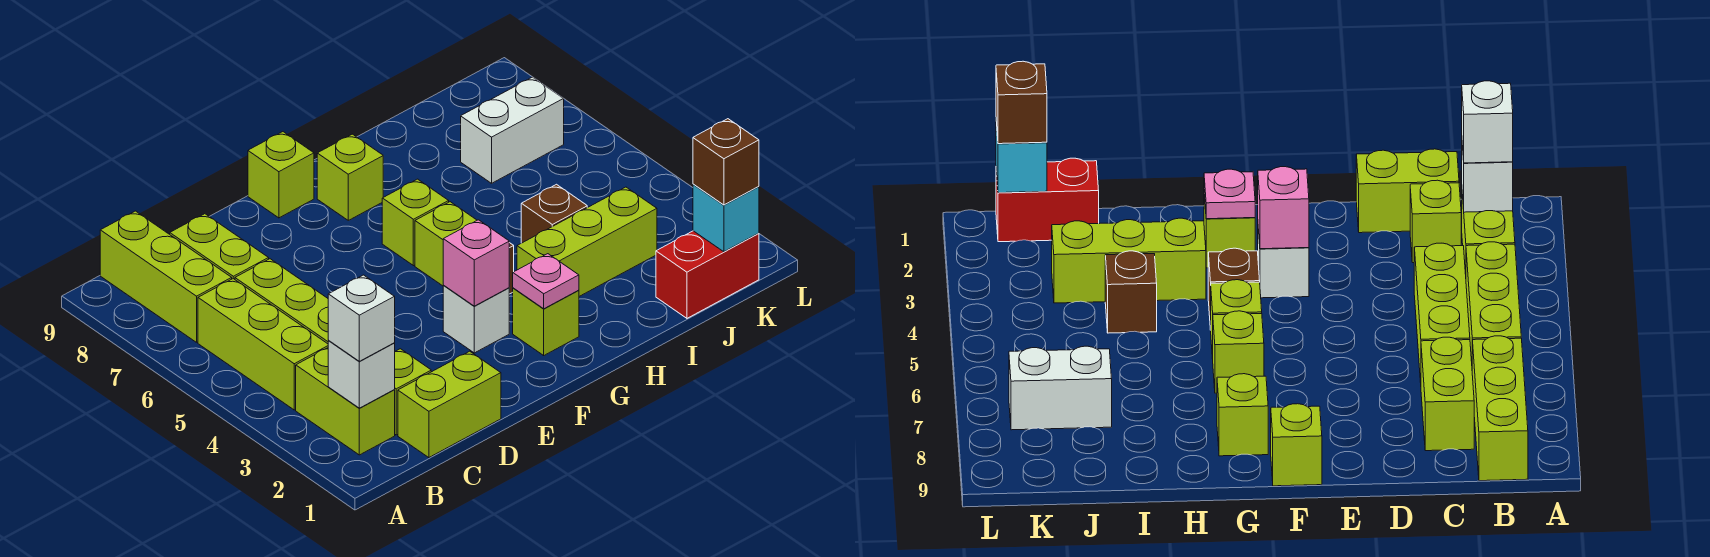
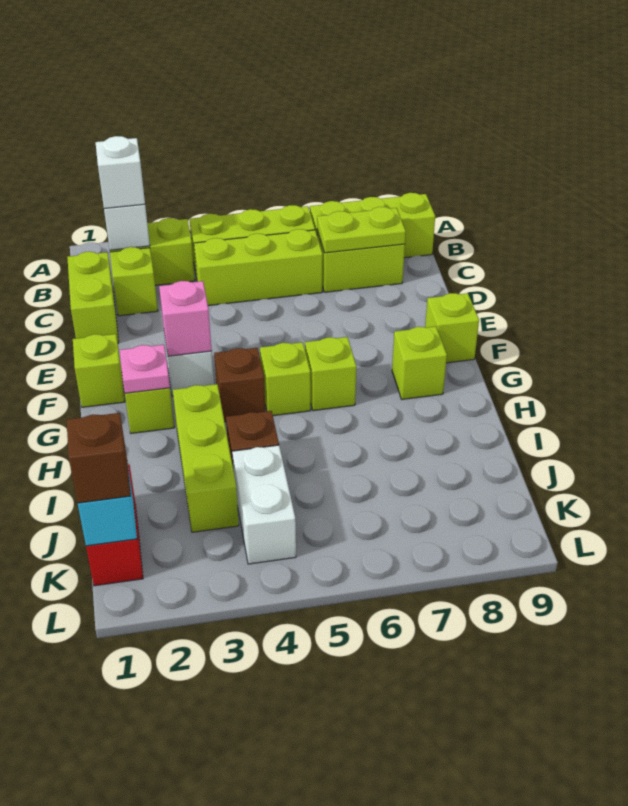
none -> lime 1x2 plate [317,207,406,253]
none -> lime 1x1 brick [73,334,125,407]
white 1x2 brick [461,77,564,183] -> white 1x2 brick moved to [232,445,296,564]

